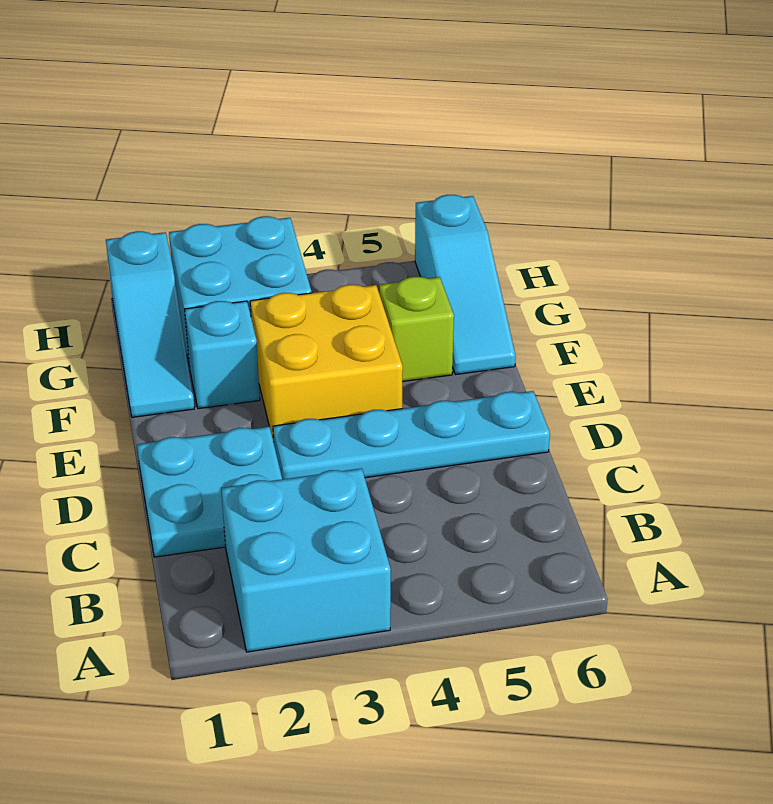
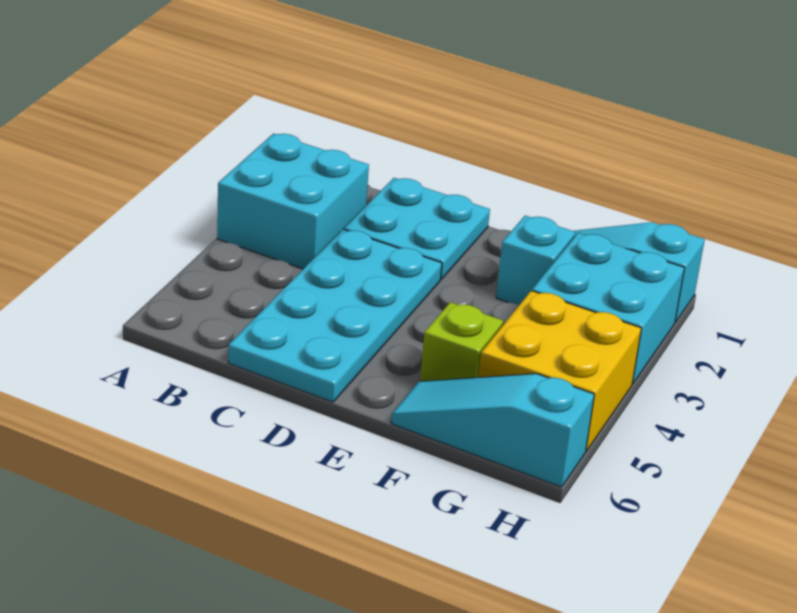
cyan 1x4 plate [273,391,550,479] -> cyan 2x4 plate [228,229,442,402]
yellow 2x2 brick [250,285,403,442] -> yellow 2x2 brick moved to [479,291,641,451]

